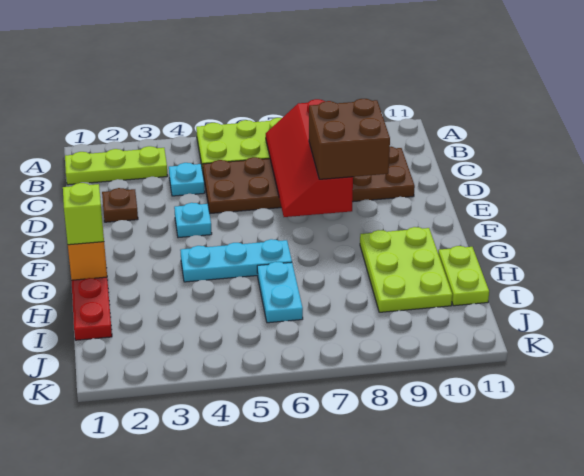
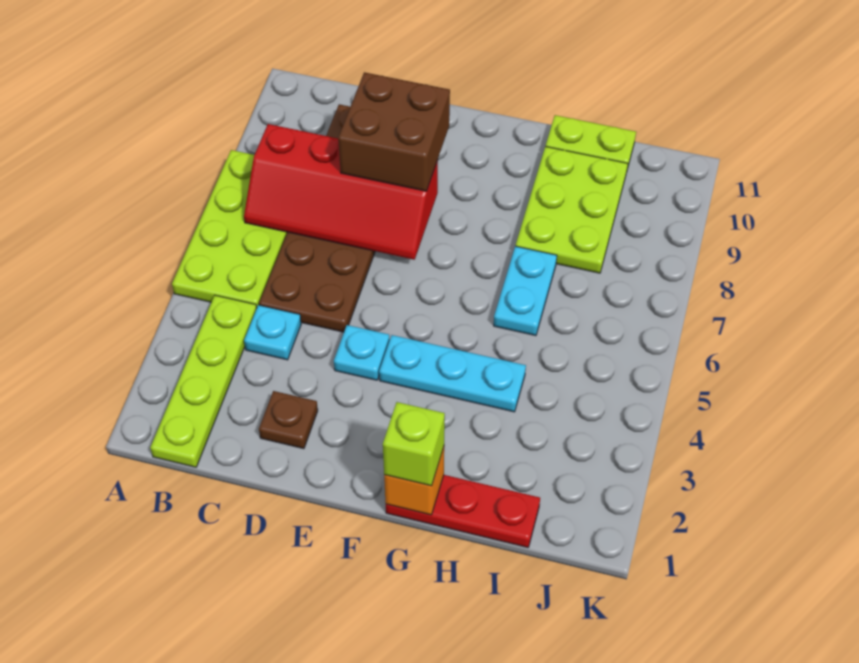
lime 1x3 plate [65,146,168,185] -> lime 1x4 plate [150,295,257,467]
cyan 1x3 plate [180,239,292,282] -> cyan 1x3 plate turned to [379,335,526,412]
lime 2x3 plate [360,227,452,312] -> lime 2x3 plate turned to [516,147,628,273]
cyan 1x2 plate [257,262,303,323] -> cyan 1x2 plate turned to [494,246,557,336]

